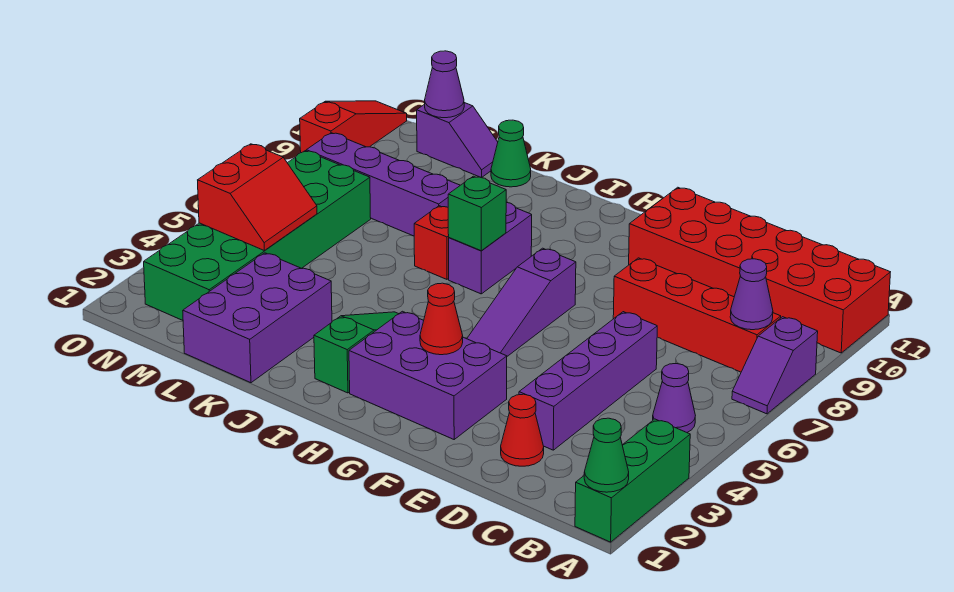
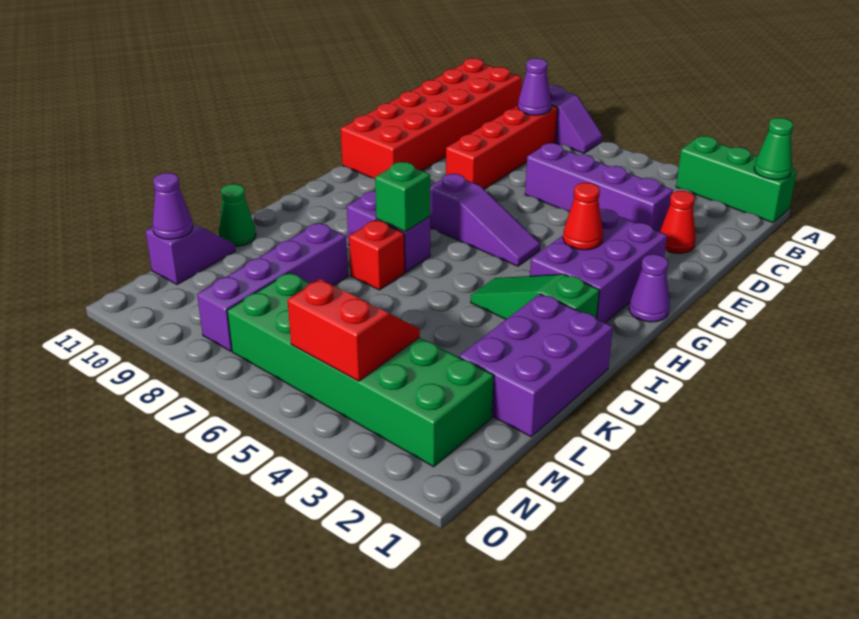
purple 1x1 cone [653,364,695,432] -> purple 1x1 cone moved to [629,254,670,322]
purple 2x3 brick [183,253,332,383] -> purple 2x3 brick turned to [459,294,613,437]
red 1x3 slope [300,101,407,153] -> none

